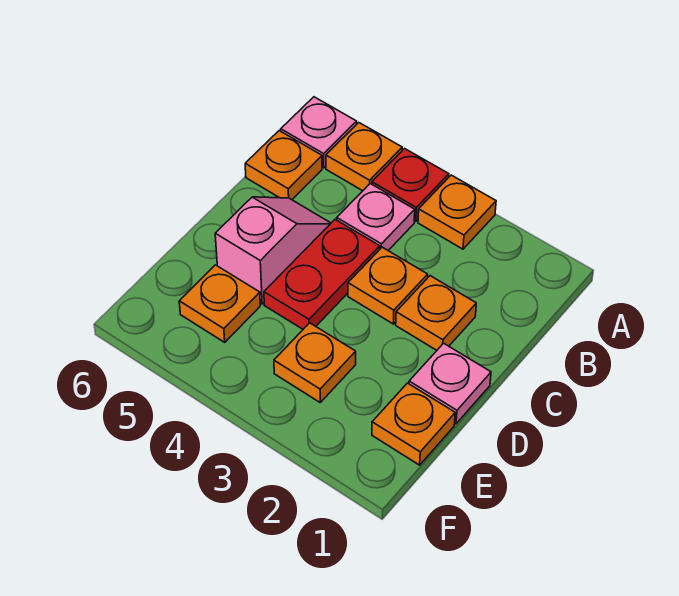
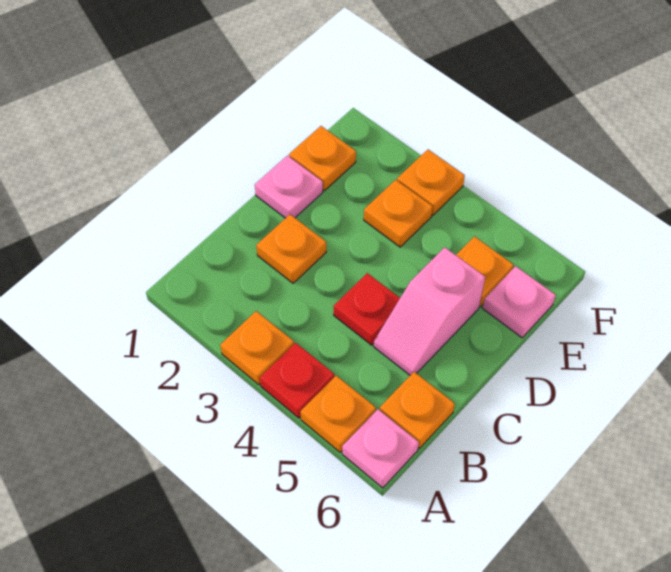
pink 1x1 plate [337,184,415,250] -> pink 1x1 plate moved to [483,266,556,338]
orange 1x1 plate [348,247,428,324] -> orange 1x1 plate moved to [397,150,465,215]
red 1x2 plate [264,220,380,329] -> red 1x1 plate [334,273,400,345]

